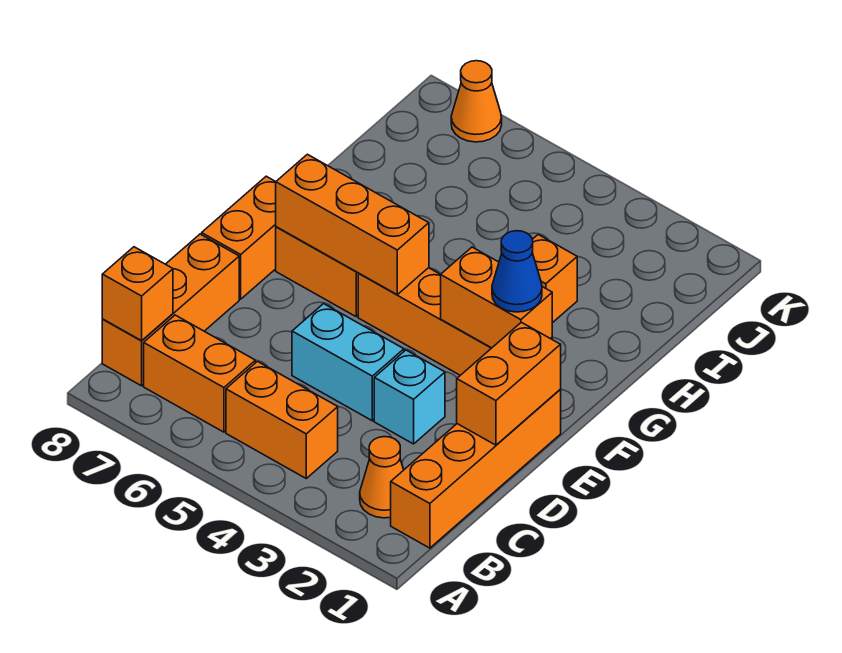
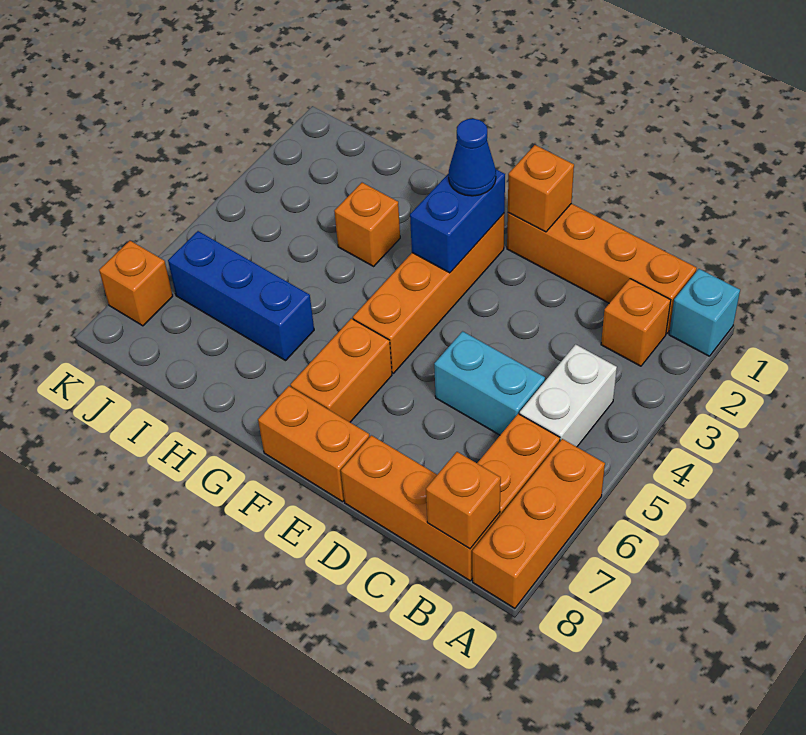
orange 1x1 cone [360,437,404,518] -> orange 1x1 brick [601,279,671,366]
orange 1x2 brick [226,362,338,478] -> white 1x2 brick [520,344,617,447]
orange 1x2 brick [457,322,561,445] -> orange 1x1 brick [508,145,574,232]
cyan 1x1 brick [374,350,445,444] -> cyan 1x1 brick moved to [669,269,740,356]
cyan 1x2 brick [292,304,404,421] -> cyan 1x2 brick turned to [434,331,545,435]
orange 1x2 brick [441,247,552,348] -> blue 1x2 brick [410,170,505,273]
orange 1x3 brick [276,154,429,294] -> orange 1x3 brick moved to [472,439,605,608]
none -> blue 1x3 brick [168,231,314,361]
orange 1x1 cone [451,61,502,142] -> orange 1x1 brick [99,241,173,326]

